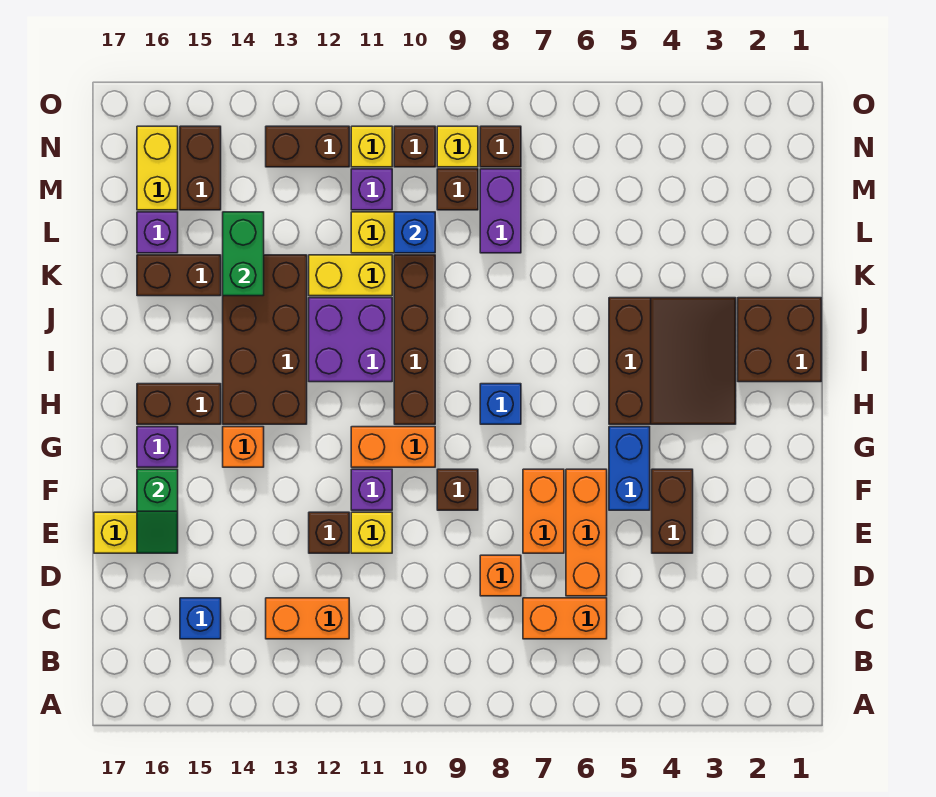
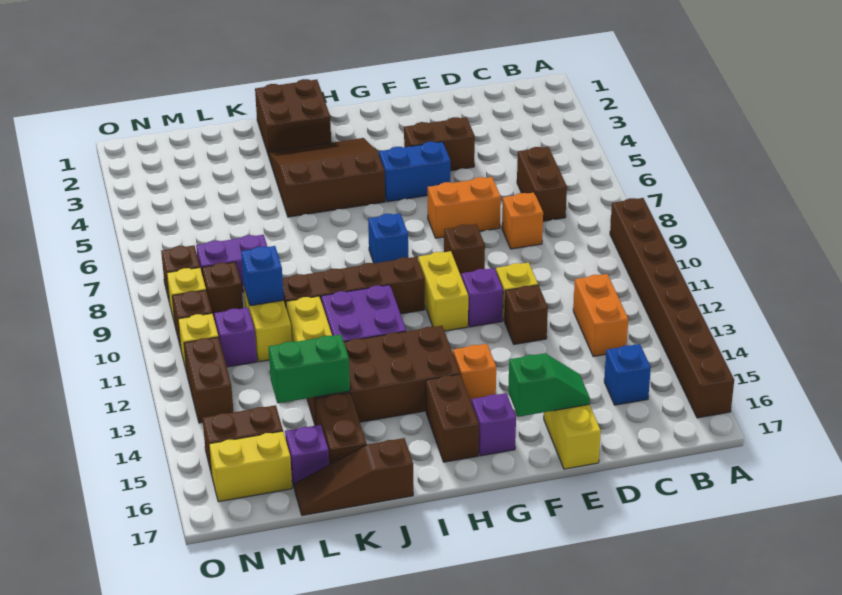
none -> brown 1x8 brick [610,198,734,418]
orange 1x2 brick [523,598,607,639] -> brown 1x2 brick [517,147,567,221]
orange 1x3 brick [566,469,607,596] -> none
orange 1x2 brick [351,427,435,467] -> yellow 1x2 brick [418,251,468,331]
none -> brown 1x3 slope [294,438,413,516]

